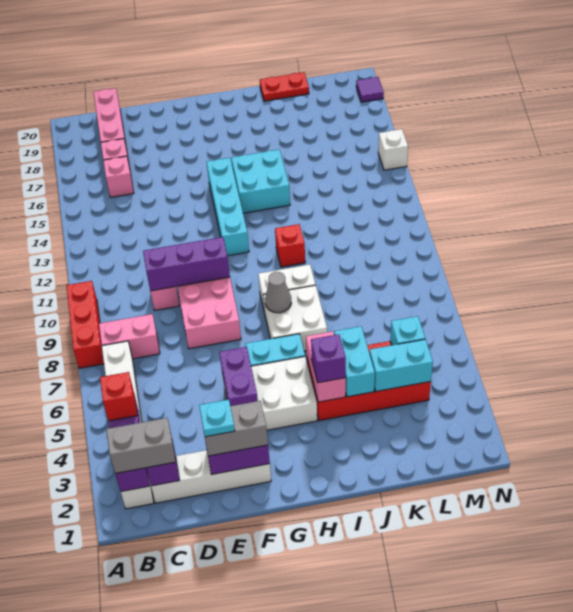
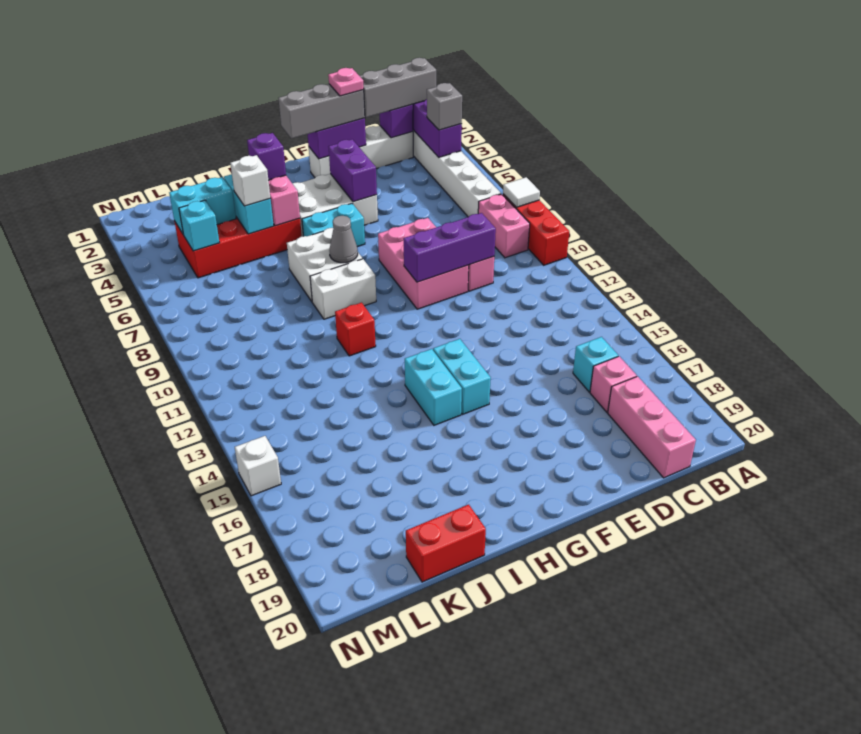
none -> white 1x1 tile [503,177,540,207]
grey 1x2 brick [106,418,176,474] -> grey 1x3 brick [360,58,436,117]
red 1x1 brick [100,372,137,421] -> grey 1x1 brick [427,83,462,130]
pink 1x2 brick [99,314,160,359] -> pink 1x2 brick turned to [478,194,530,258]
pink 1x1 brick [103,156,134,197] -> cyan 1x1 brick [573,337,618,392]
grey 1x2 brick [204,401,268,456] -> grey 1x3 brick [279,84,365,139]
cyan 1x1 plate [199,400,235,437] -> pink 1x1 plate [328,68,364,96]
cyan 1x4 brick [207,158,249,256] -> cyan 1x2 brick [433,339,491,414]
cyan 2x2 brick [232,149,290,213] -> cyan 1x2 brick [405,349,462,425]
none -> white 1x1 brick [230,155,270,206]
red 1x2 plate [260,72,309,101] -> red 1x2 brick [406,505,486,582]
purple 1x1 tile [356,77,384,102] -> none

